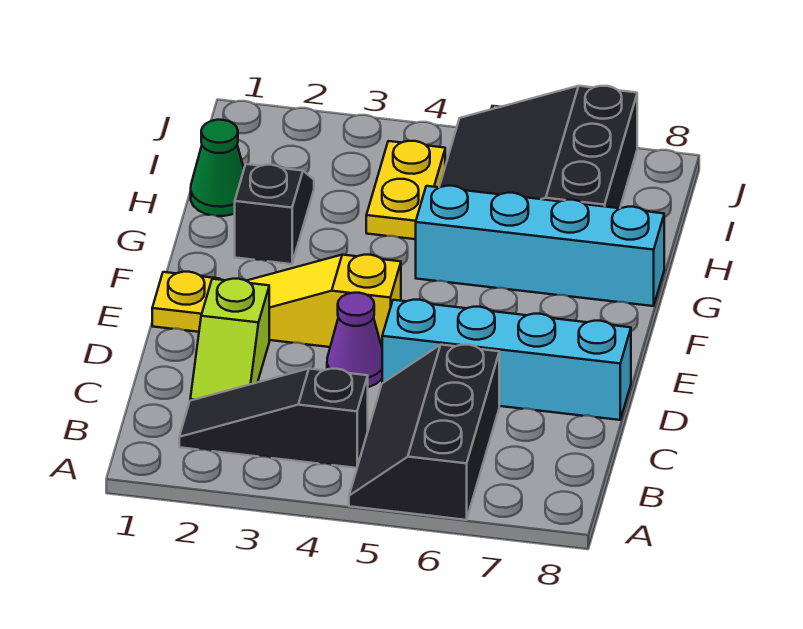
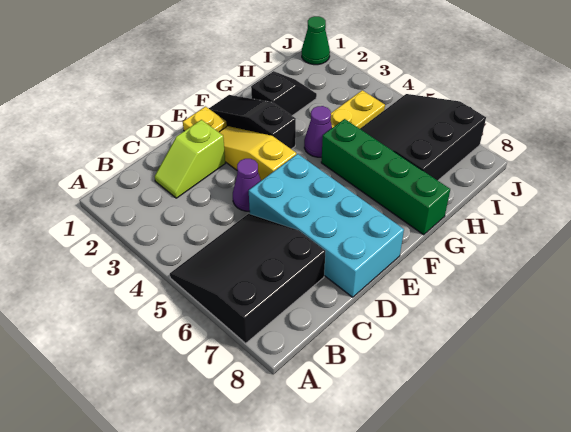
black 2x3 slope [349,345,499,520] -> black 3x3 slope [170,214,326,343]
black 1x3 slope [179,369,368,468] -> black 1x3 slope moved to [209,95,296,149]
cyan 1x4 brick [382,300,631,420] -> cyan 2x4 brick [249,154,404,297]
none -> purple 1x1 cone [304,106,332,157]
cyan 1x4 brick [416,186,664,306] -> green 1x4 brick [321,119,450,235]
green 1x1 cone [191,120,244,216] -> green 1x1 cone moved to [302,16,330,65]

